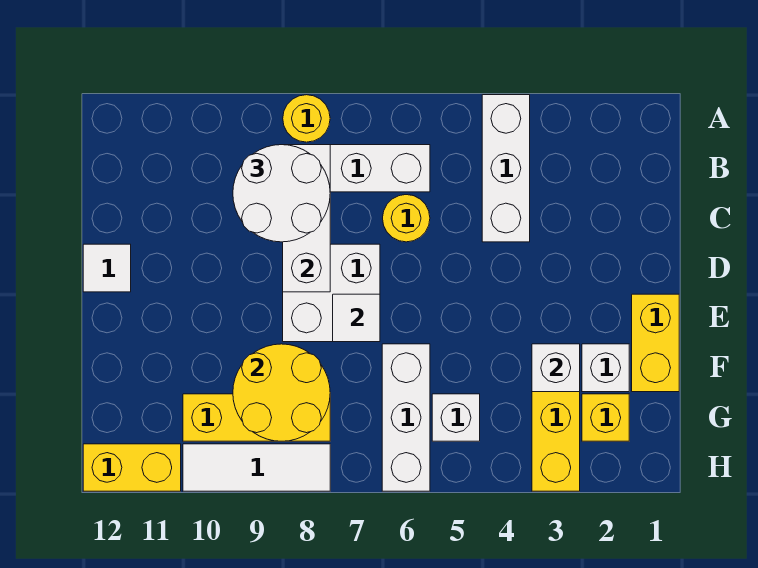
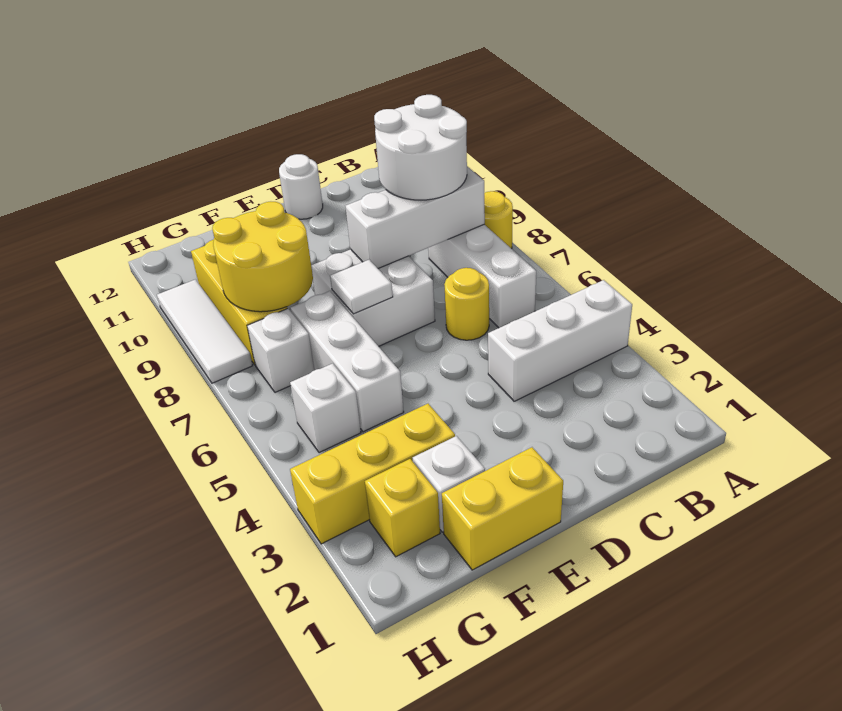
white 1x1 tile [83,244,131,292] -> white 1x1 round brick [279,154,323,219]
white 1x1 brick [532,344,580,392] -> white 1x1 brick moved to [247,308,314,392]
white 1x3 brick [382,344,430,491] -> white 1x3 brick turned to [290,291,404,432]
yellow 1x2 brick [83,444,181,491] -> none

